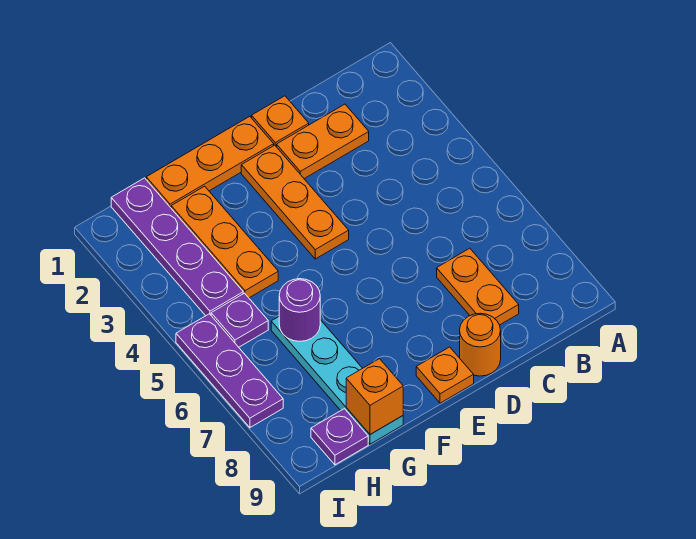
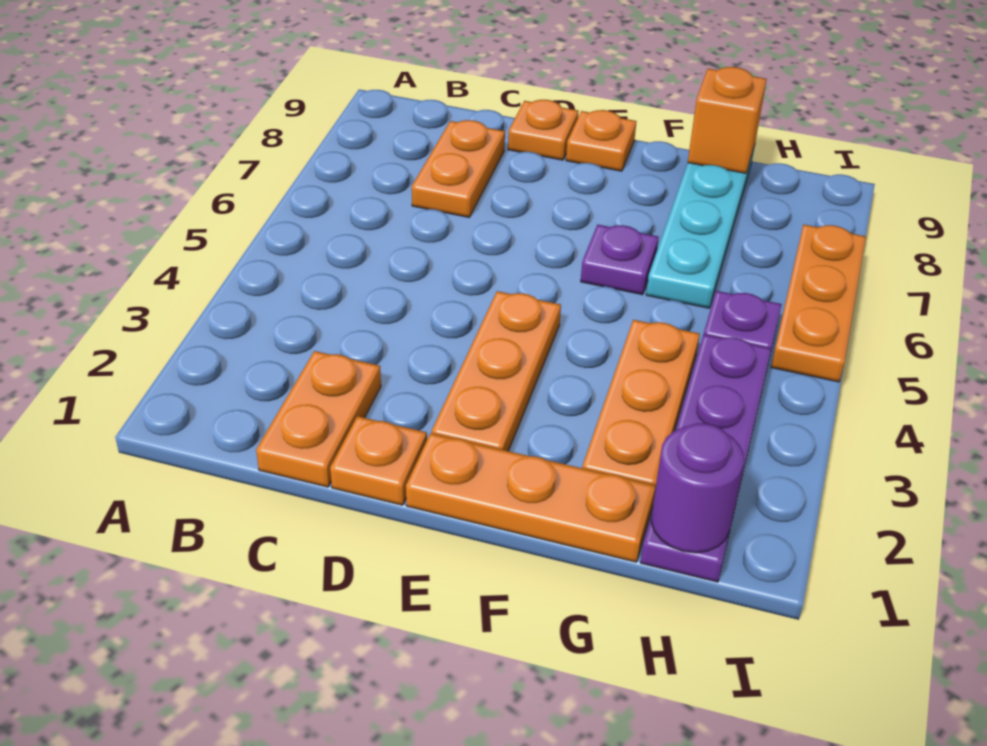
orange 1x2 plate [277,104,369,179] -> orange 1x2 plate turned to [256,351,381,487]
orange 1x1 round brick [460,313,501,376] -> orange 1x1 plate [508,100,579,160]
purple 1x1 round brick [279,279,320,341] -> purple 1x1 round brick moved to [651,423,744,553]
purple 1x1 plate [311,409,368,465] -> purple 1x1 plate moved to [581,225,659,295]
purple 1x3 plate [176,314,283,427] -> orange 1x3 plate [771,225,866,382]

